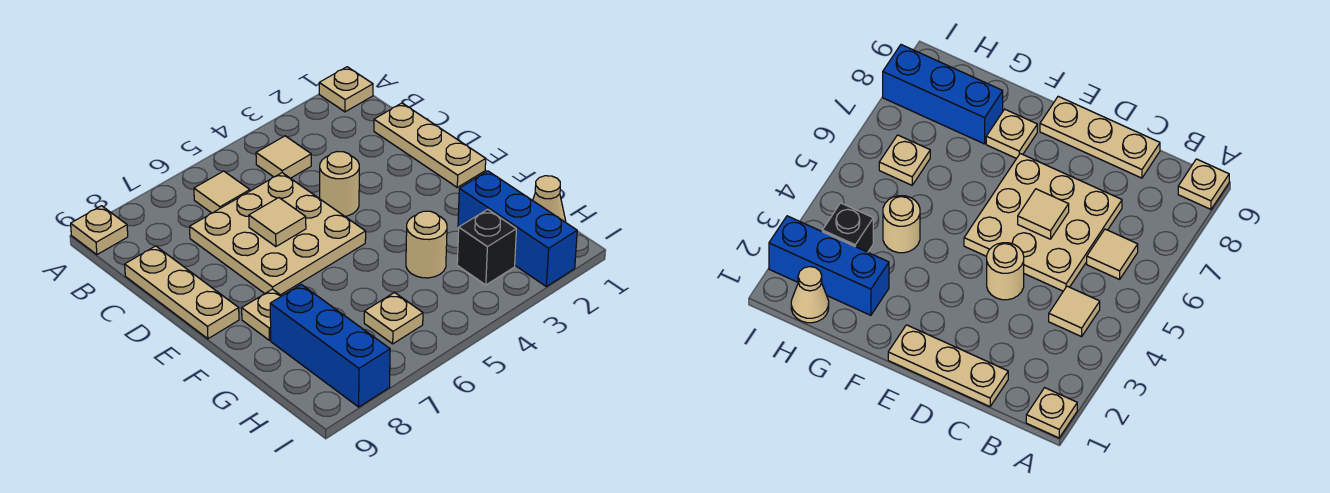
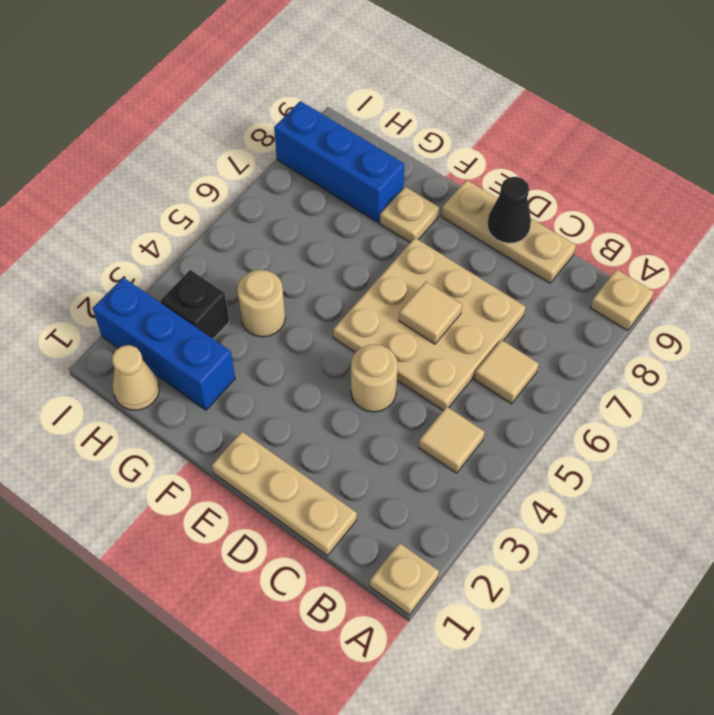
none -> black 1x1 cone [487,177,531,243]
tan 1x1 plate [364,293,423,344] -> none

